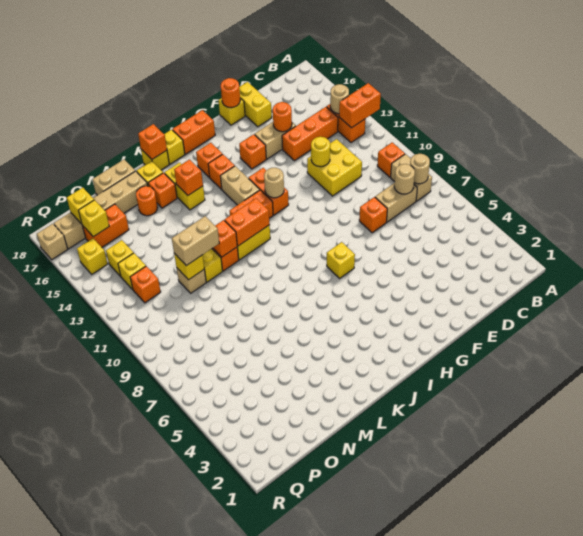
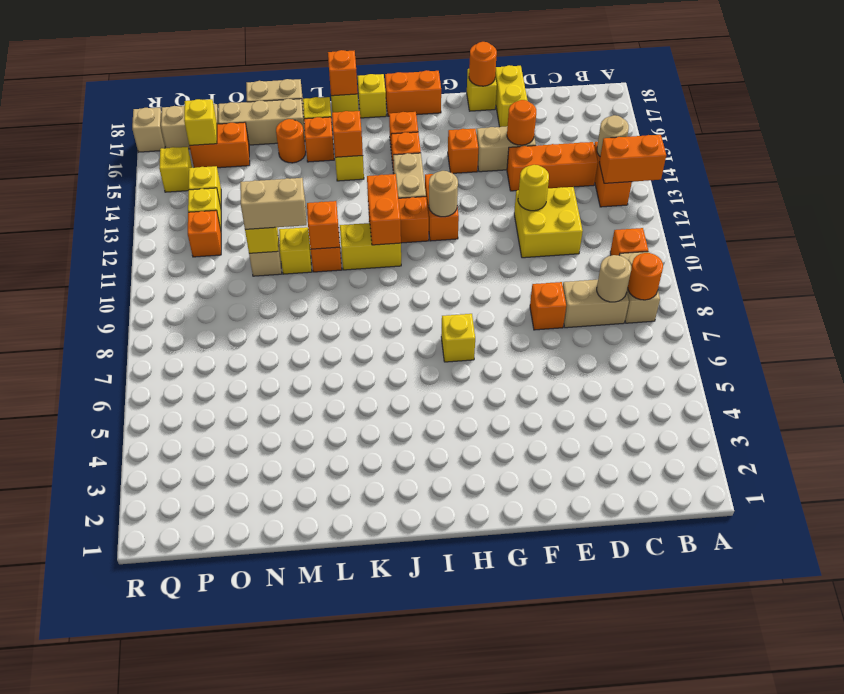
tan 1x1 round brick [410,154,430,184] -> orange 1x1 round brick [628,253,663,300]
orange 1x2 brick [224,198,270,246] -> orange 1x2 brick turned to [367,174,401,245]
yellow 1x1 brick [67,188,94,224] -> none

